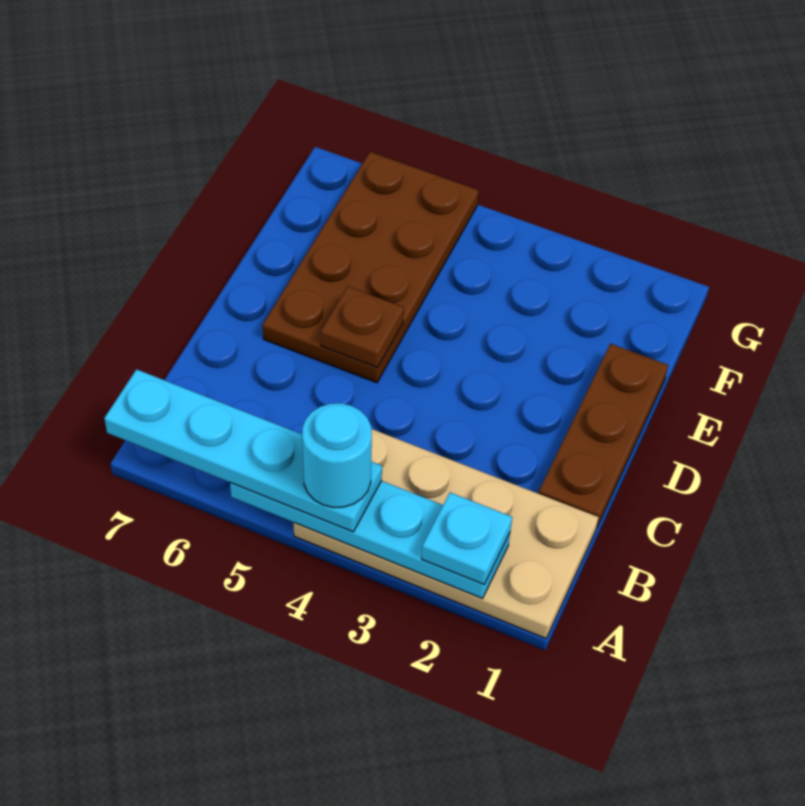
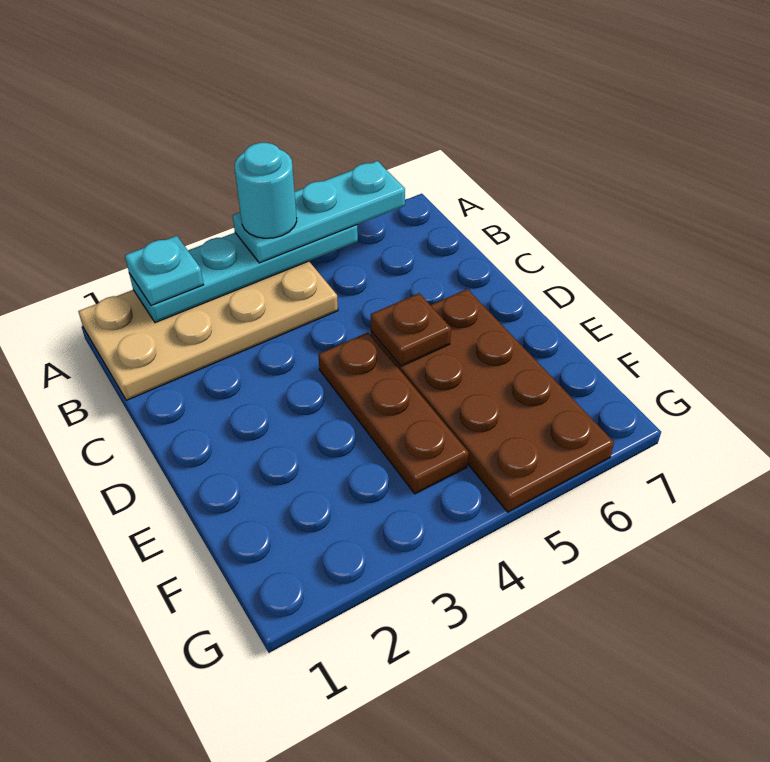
cyan 1x4 plate [104,369,382,532] -> cyan 1x3 plate [233,161,405,263]
brown 1x3 plate [538,344,668,528] -> brown 1x3 plate moved to [318,332,468,494]

